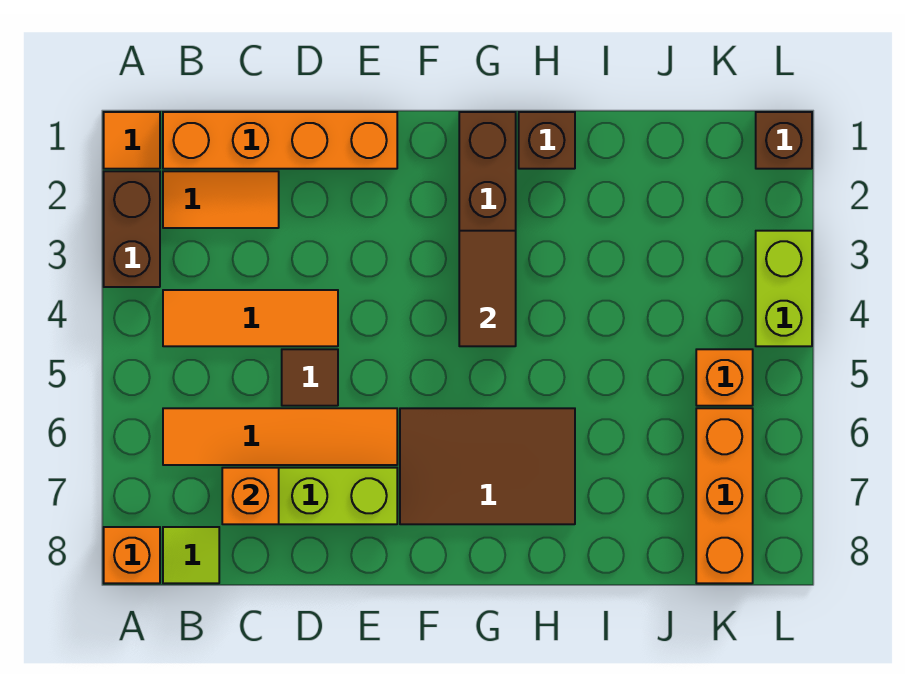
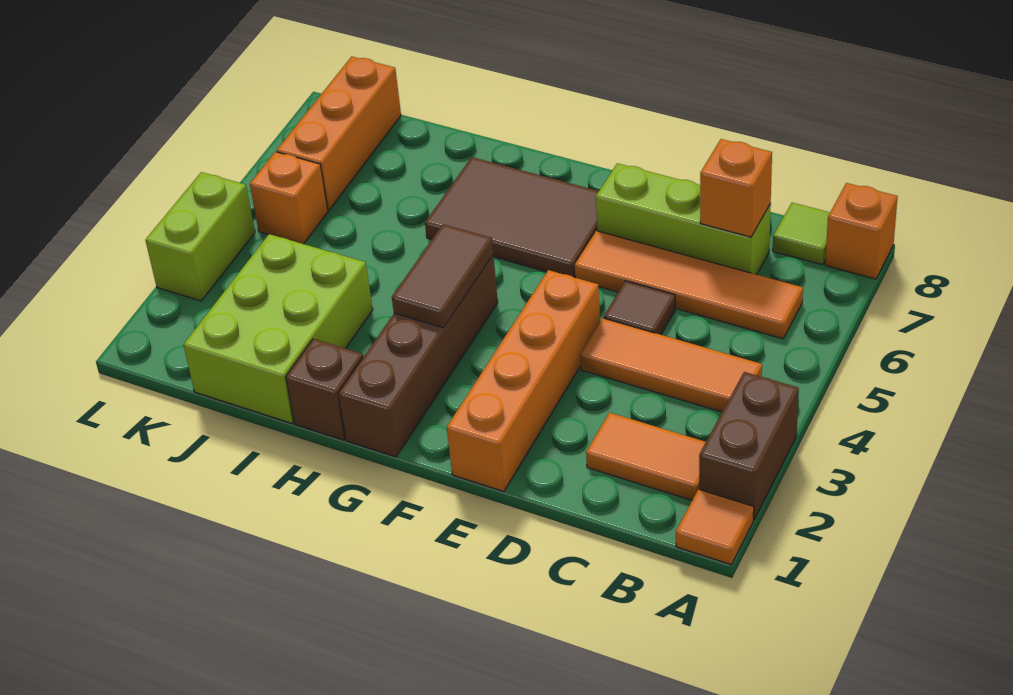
orange 1x4 brick [163,112,397,169] -> orange 1x4 brick turned to [447,270,600,492]
none -> lime 2x3 brick [183,234,373,423]
brown 1x1 brick [756,112,812,169] -> none

